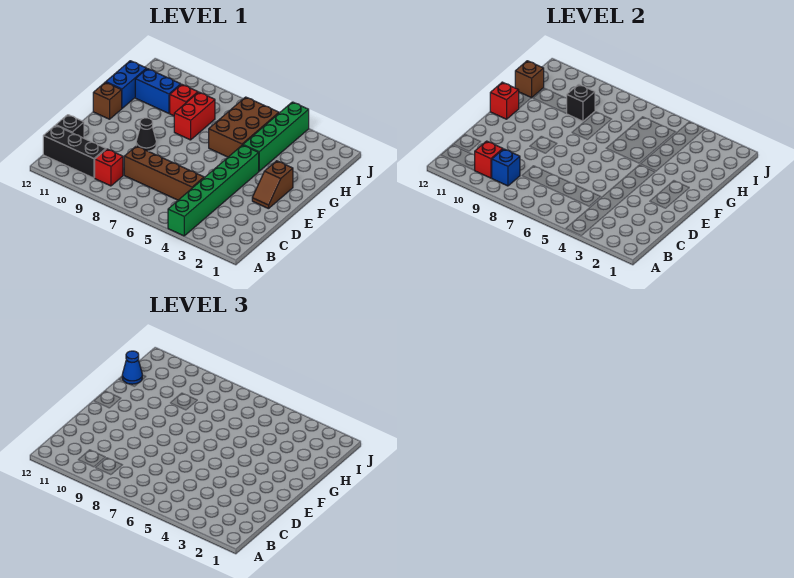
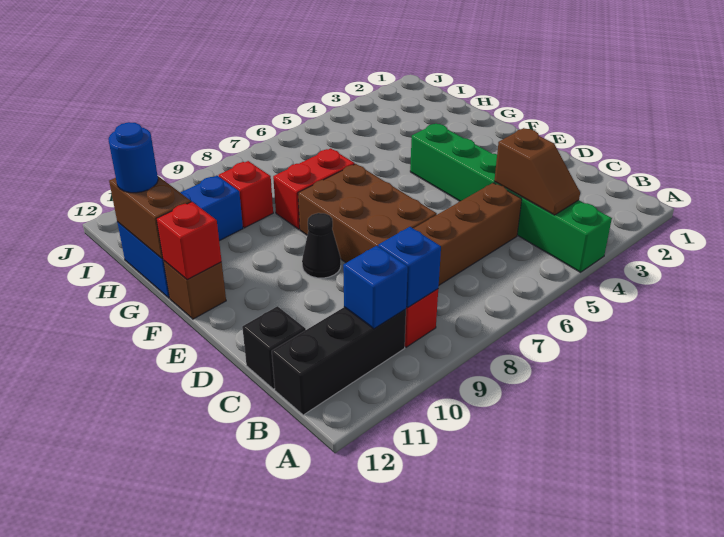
red 1x1 brick [475,141,503,178] -> blue 1x1 brick [343,246,408,329]
brown 1x2 slope [252,161,293,209] -> brown 1x2 slope moved to [494,128,580,215]
green 1x4 brick [243,102,309,171] -> none
brown 2x3 brick [209,97,279,157] -> brown 2x3 brick moved to [298,164,437,263]
red 1x2 brick [174,92,215,140] -> red 1x2 brick turned to [273,148,355,229]
black 1x1 brick [567,84,595,121] -> none
brown 1x1 brick [515,61,544,98] -> brown 1x2 brick [109,176,191,259]
blue 1x1 cone [122,351,142,384] -> blue 1x1 round brick [108,122,158,193]

